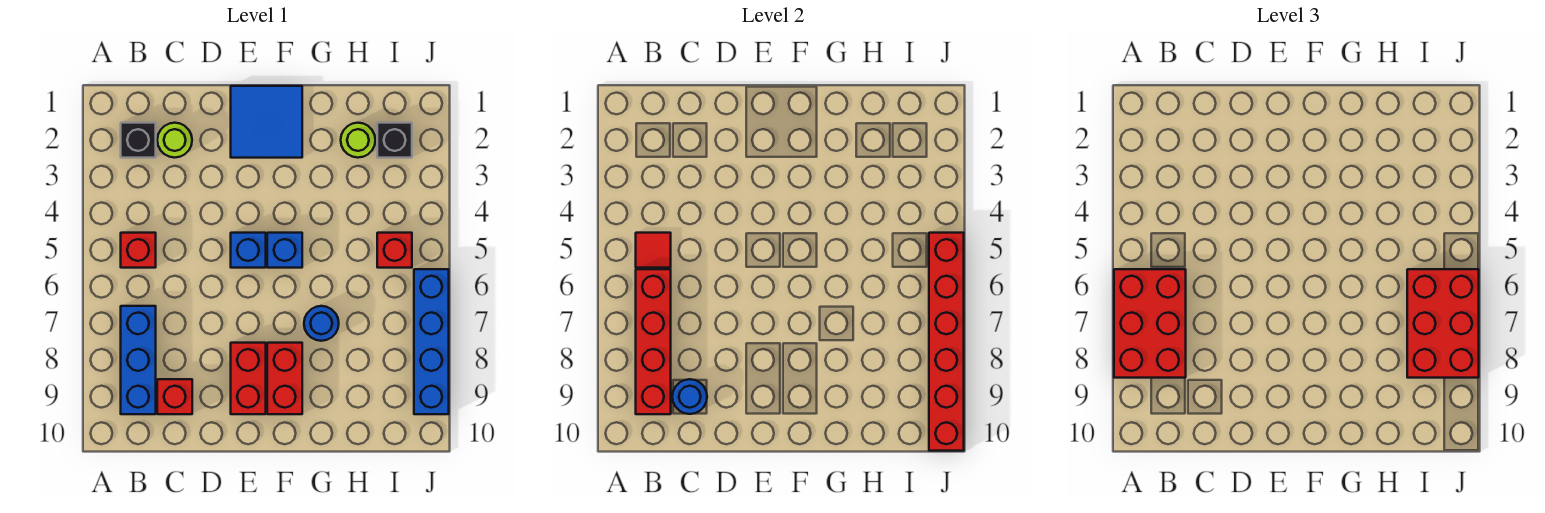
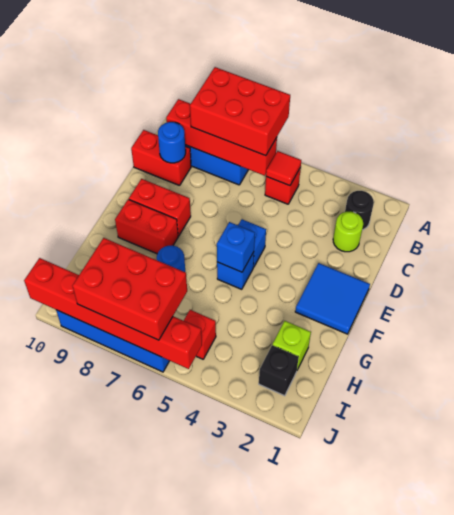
black 1x1 brick [121,123,156,158] -> black 1x1 round brick [345,191,374,230]
red 1x1 brick [157,379,192,414] -> red 1x2 brick [131,130,191,186]
none -> blue 1x1 brick [217,222,255,272]
lime 1x1 round brick [341,123,375,158] -> lime 1x1 brick [273,321,311,370]

